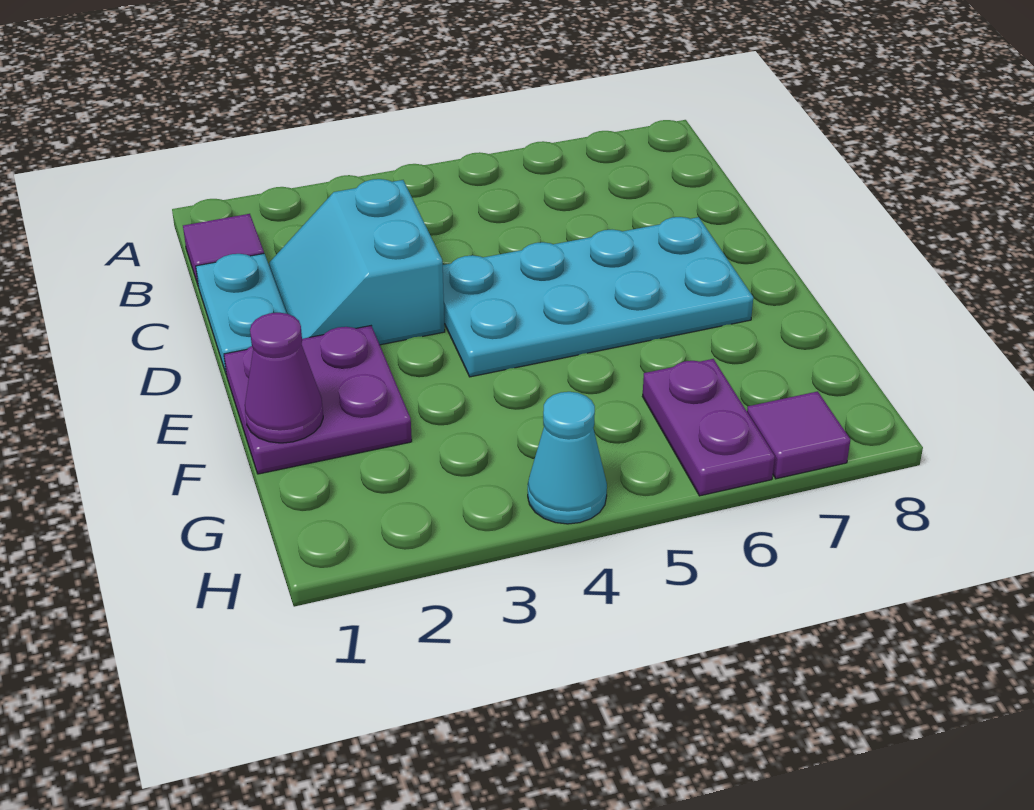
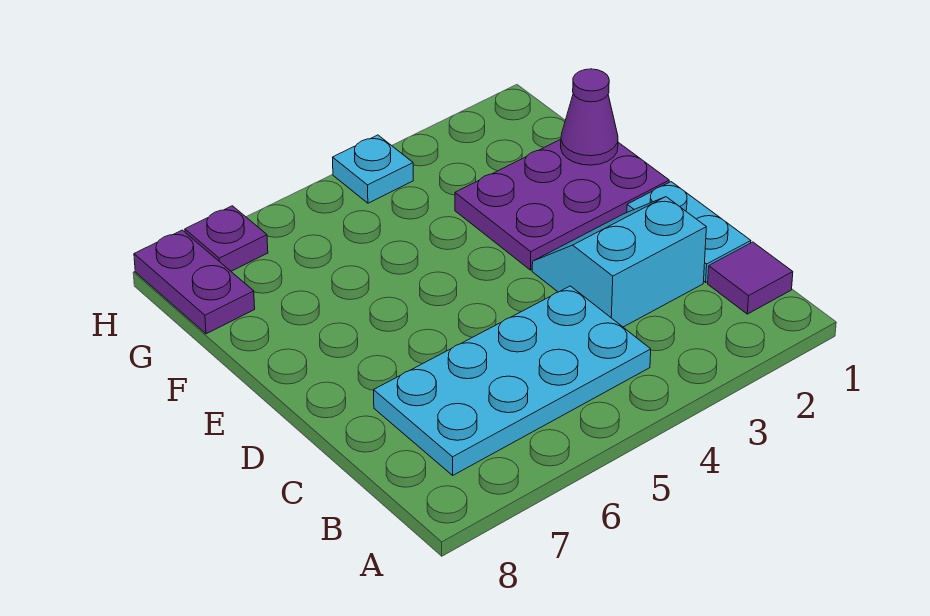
cyan 2x2 slope [269,179,445,345] -> cyan 2x2 slope turned to [532,197,706,327]
cyan 2x4 plate [443,217,753,377] -> cyan 2x4 plate moved to [374,286,651,475]
purple 2x2 plate [224,326,412,474] -> purple 2x3 plate [455,139,669,270]
purple 1x2 plate [643,359,775,496] -> purple 1x2 plate moved to [134,230,255,334]
cyan 1x1 cone [528,392,607,524] -> cyan 1x1 plate [333,135,413,203]
purple 1x1 tile [747,391,851,479] -> purple 1x1 plate [185,206,268,271]

